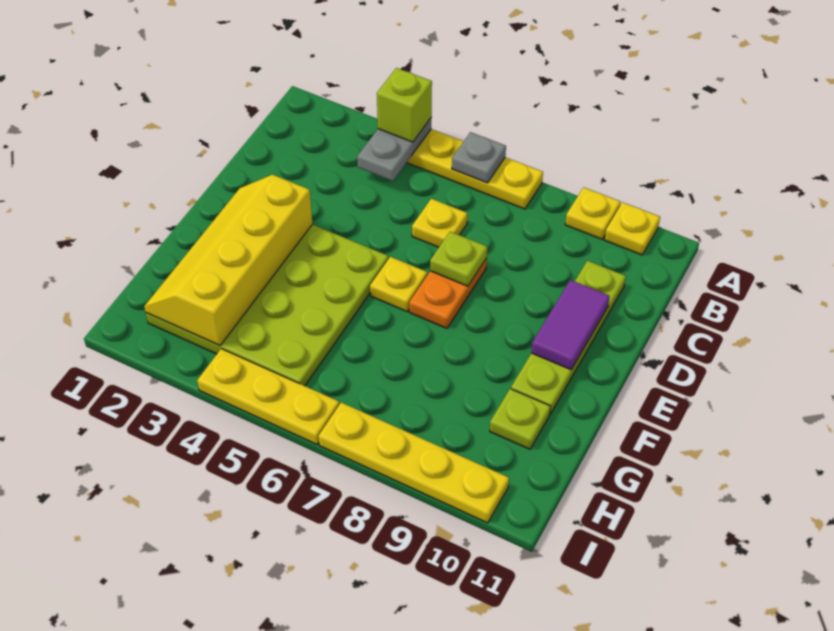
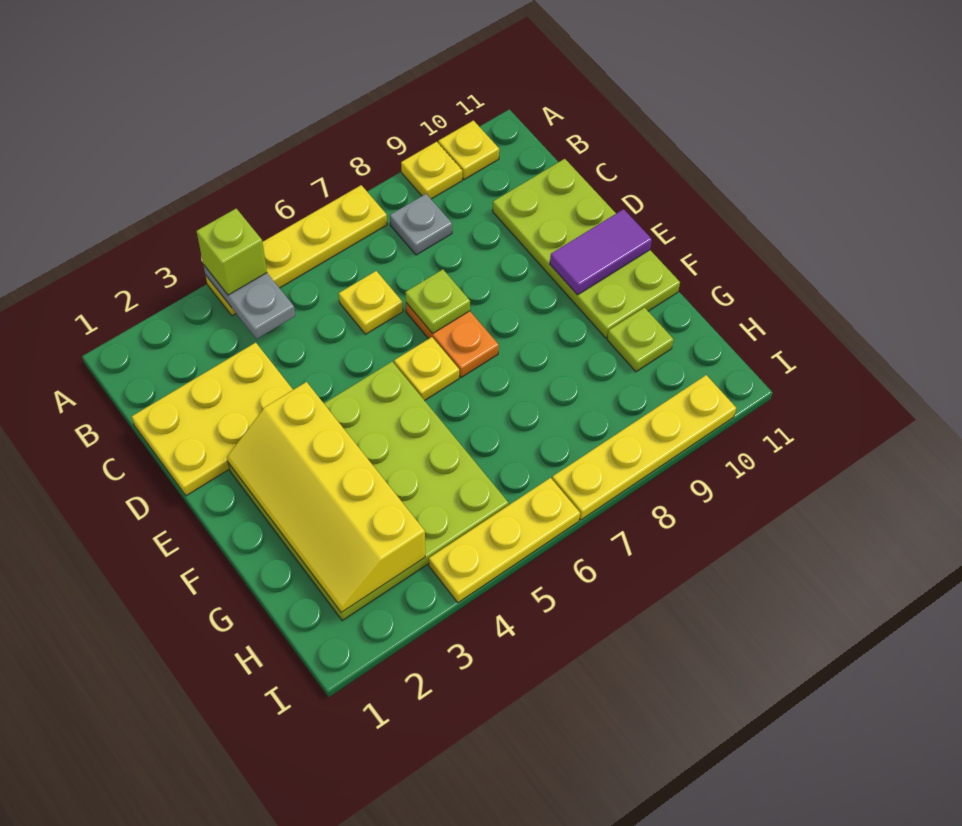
grey 1x1 plate [452,132,506,183] -> grey 1x1 plate moved to [390,194,452,255]
none -> yellow 2x3 plate [132,343,293,496]
lime 1x4 plate [511,261,626,414] -> lime 2x4 plate [493,159,680,338]
purple 1x2 tile [531,280,610,370] -> purple 1x2 tile turned to [550,209,652,295]

